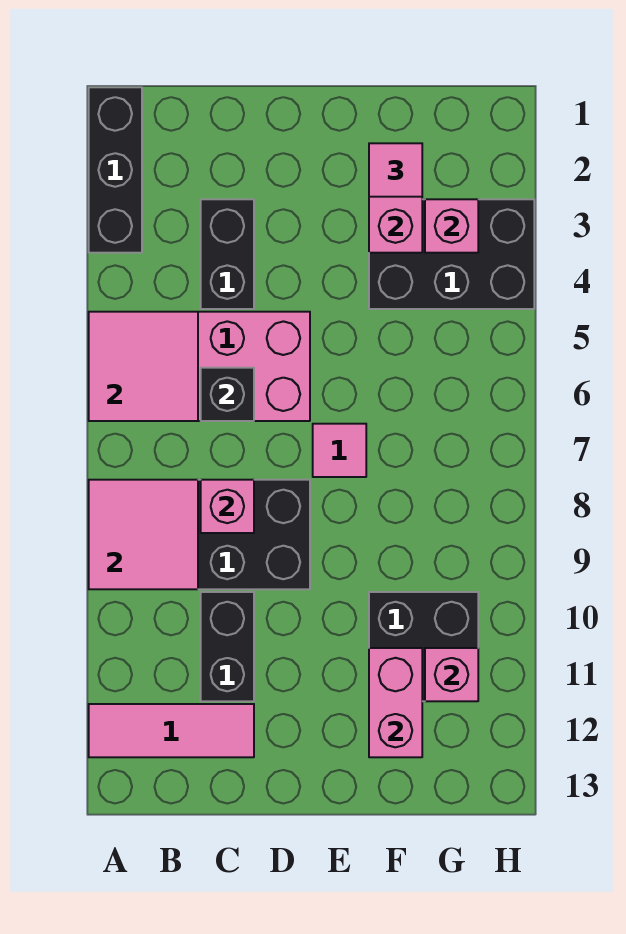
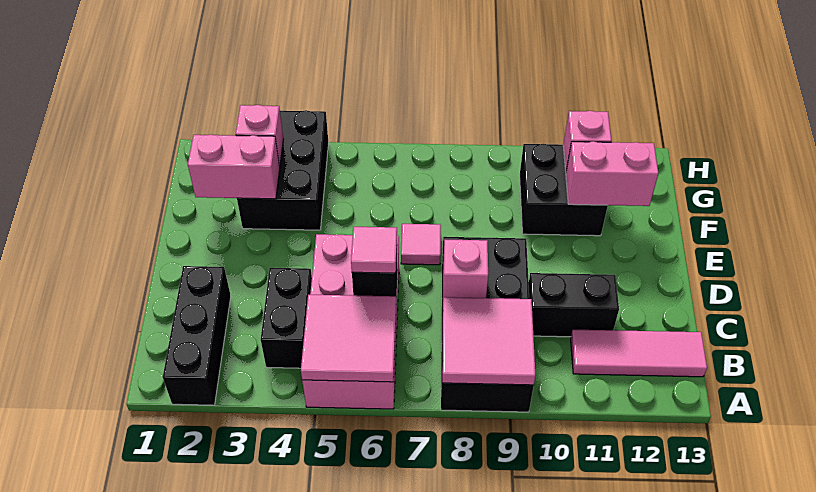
black 1x3 brick [89,87,142,253] -> black 1x3 brick turned to [163,266,231,405]
pink 1x3 tile [89,704,254,757] -> pink 1x3 tile turned to [571,330,707,377]
black 1x2 brick [201,199,254,309] -> black 1x2 brick turned to [261,268,312,368]
pink 1x1 tile [369,143,422,197] -> pink 1x1 tile moved to [351,227,397,273]

